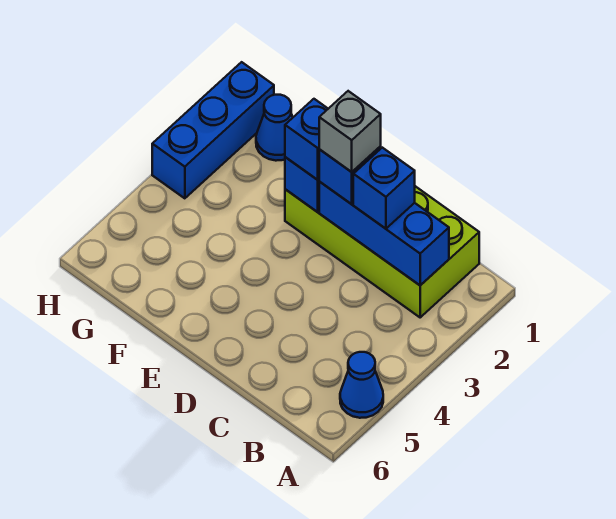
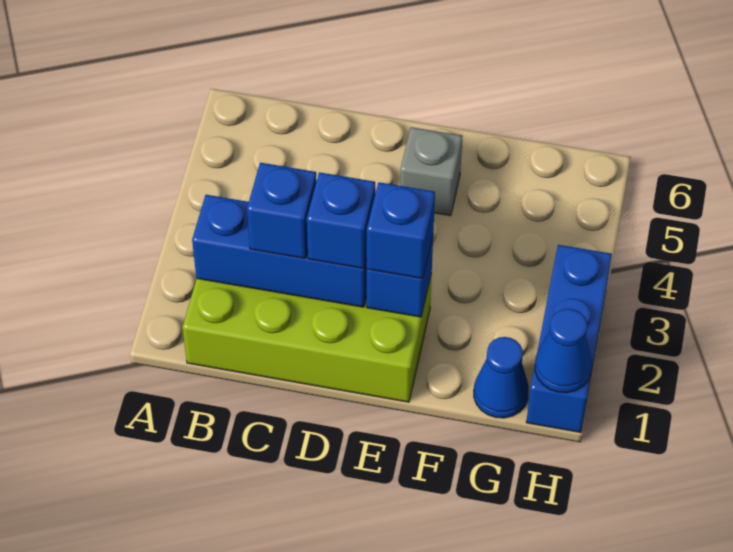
blue 1x1 cone [340,352,383,418] -> blue 1x1 cone moved to [535,309,592,393]
grey 1x1 brick [319,91,381,172] -> grey 1x1 brick moved to [400,127,462,216]

